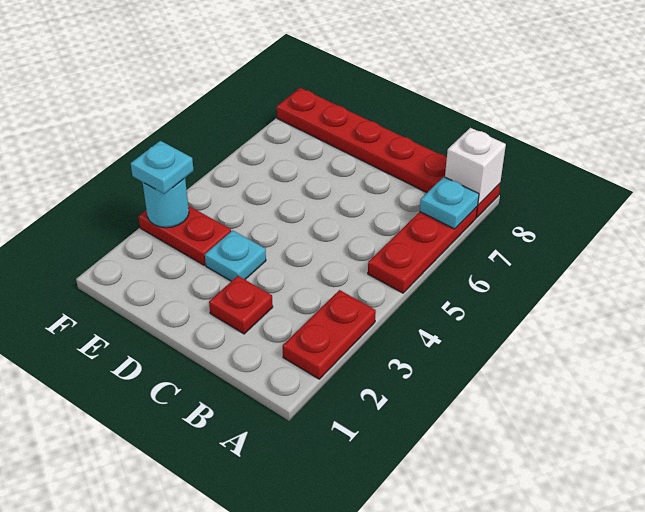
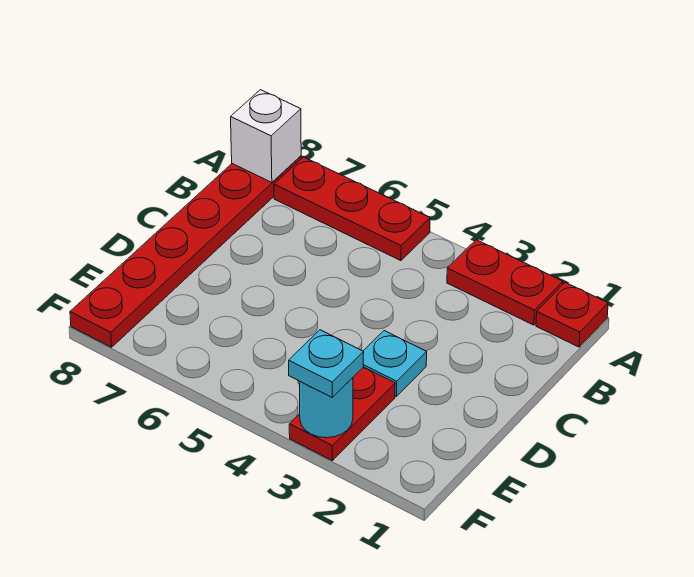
cyan 1x1 plate [420,177,479,229] -> none
red 1x1 plate [209,276,273,334] -> red 1x1 plate moved to [536,282,608,347]

